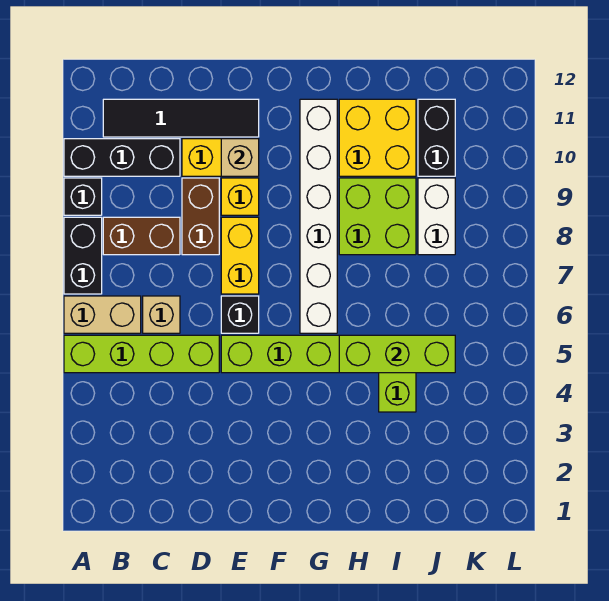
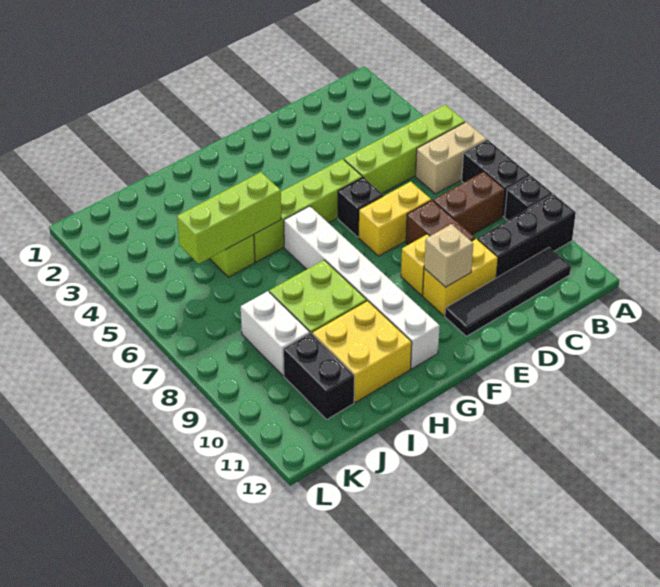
tan 1x1 brick [143,296,180,333] -> none
yellow 1x2 brick [221,217,259,294] -> yellow 1x2 brick turned to [359,182,431,256]

